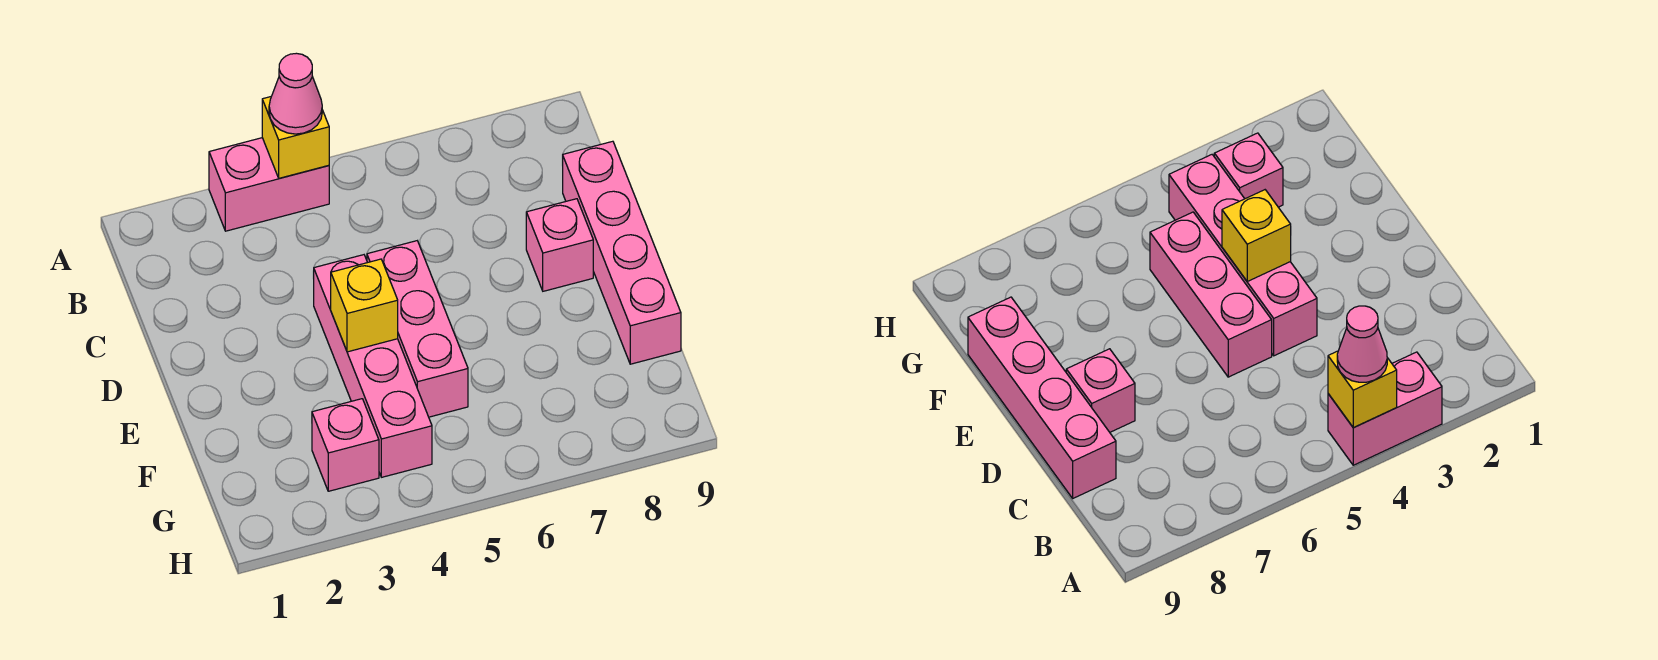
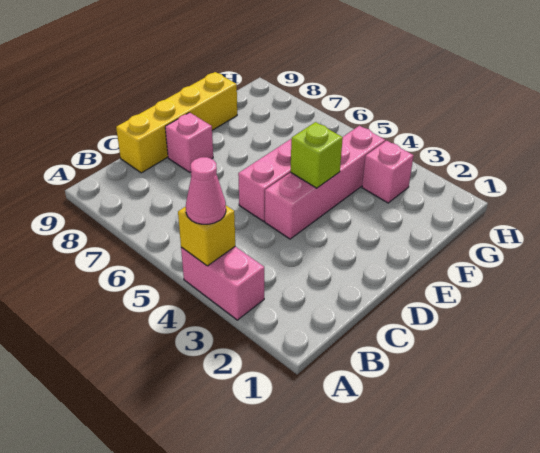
pink 1x4 brick [562,141,681,364] -> yellow 1x4 brick [116,72,237,173]
yellow 1x1 brick [331,259,398,352] -> lime 1x1 brick [290,122,343,188]

